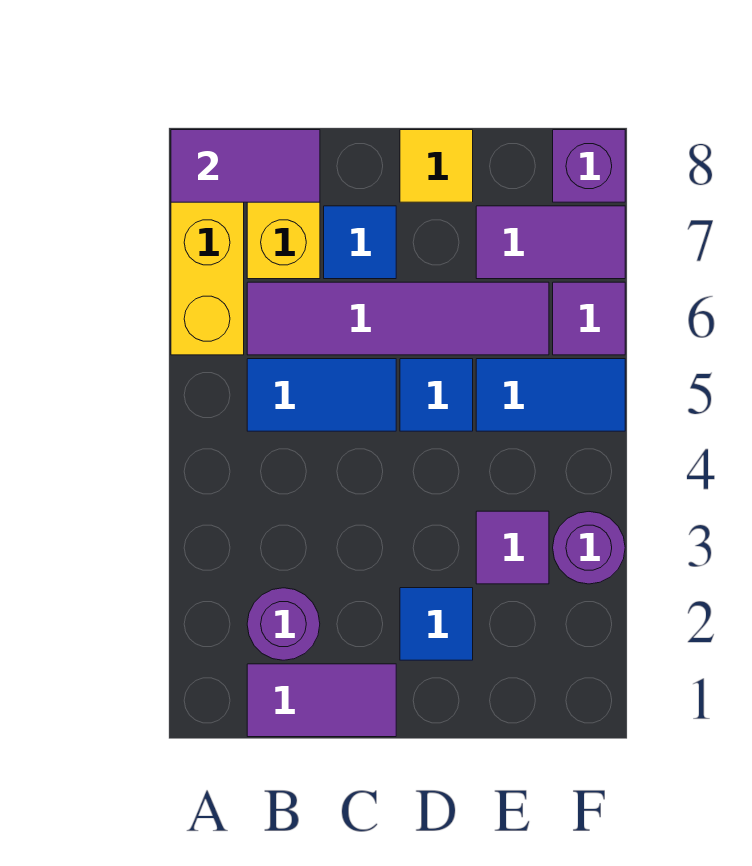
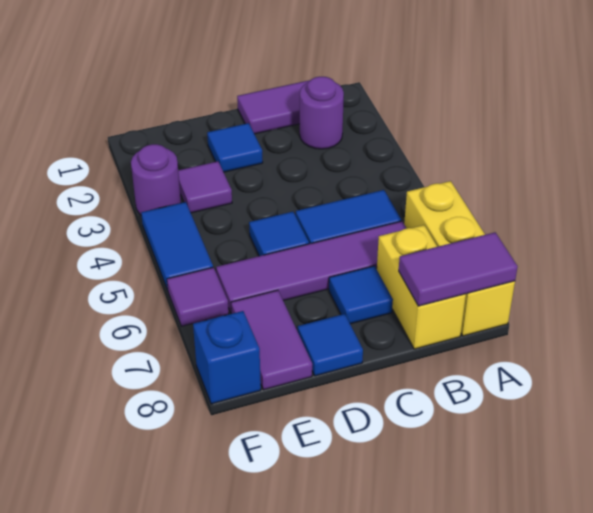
yellow 1x1 tile [400,130,473,202] -> blue 1x1 tile [298,314,363,376]
blue 1x2 tile [476,359,625,431] -> blue 1x2 tile turned to [141,202,213,290]
purple 1x2 tile [476,206,625,279] -> purple 1x2 tile turned to [231,290,312,390]
purple 1x1 brick [553,130,625,202] -> blue 1x1 brick [193,311,261,404]

